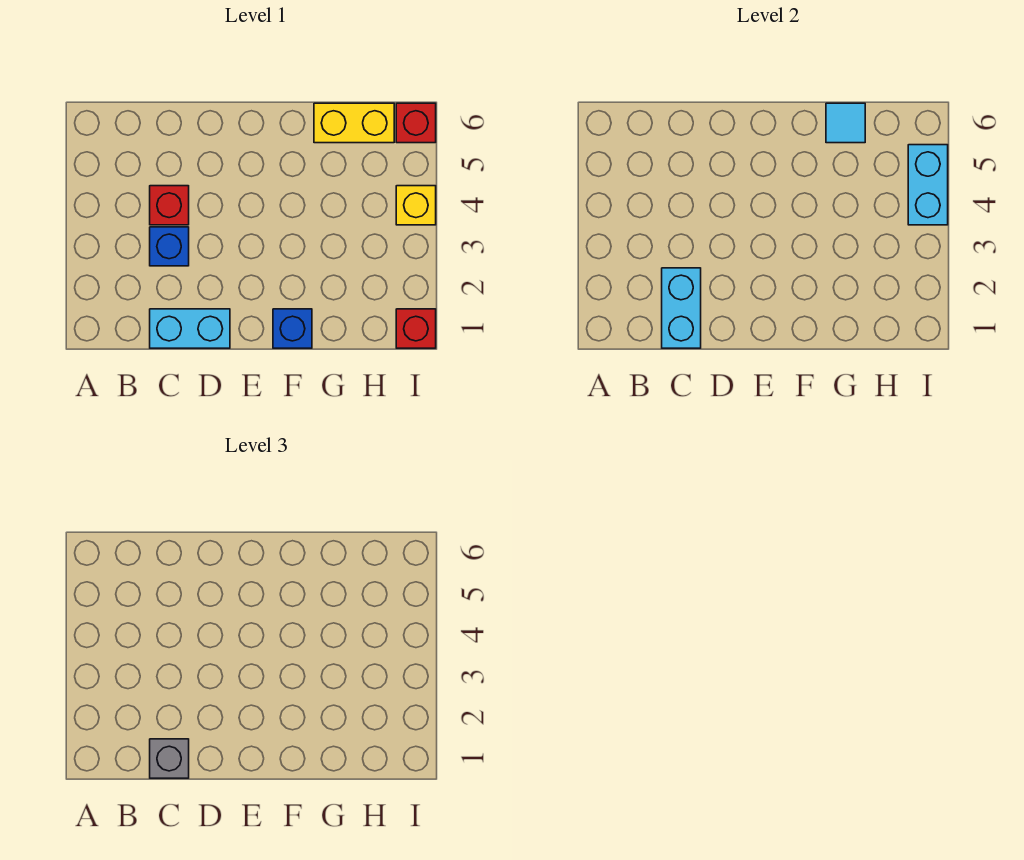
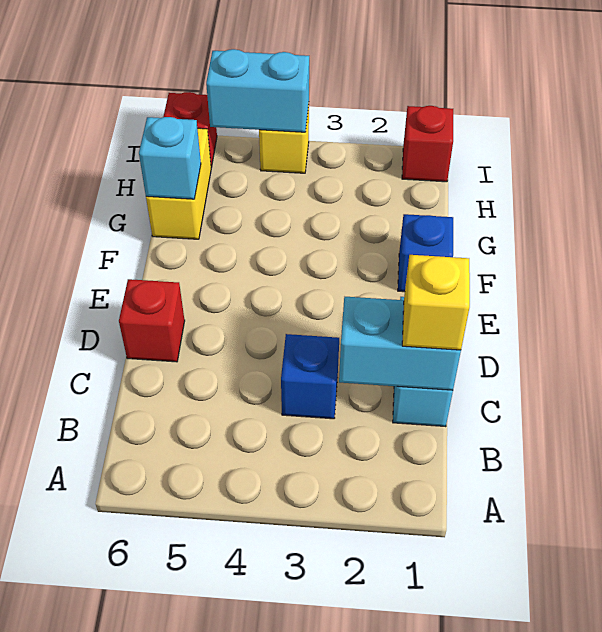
grey 1x1 brick [150,739,189,778] -> yellow 1x1 brick [402,255,470,350]
red 1x1 brick [150,186,189,225] -> red 1x1 brick moved to [119,279,185,362]
cyan 1x1 tile [826,103,865,143] -> cyan 1x1 brick [139,117,201,199]

